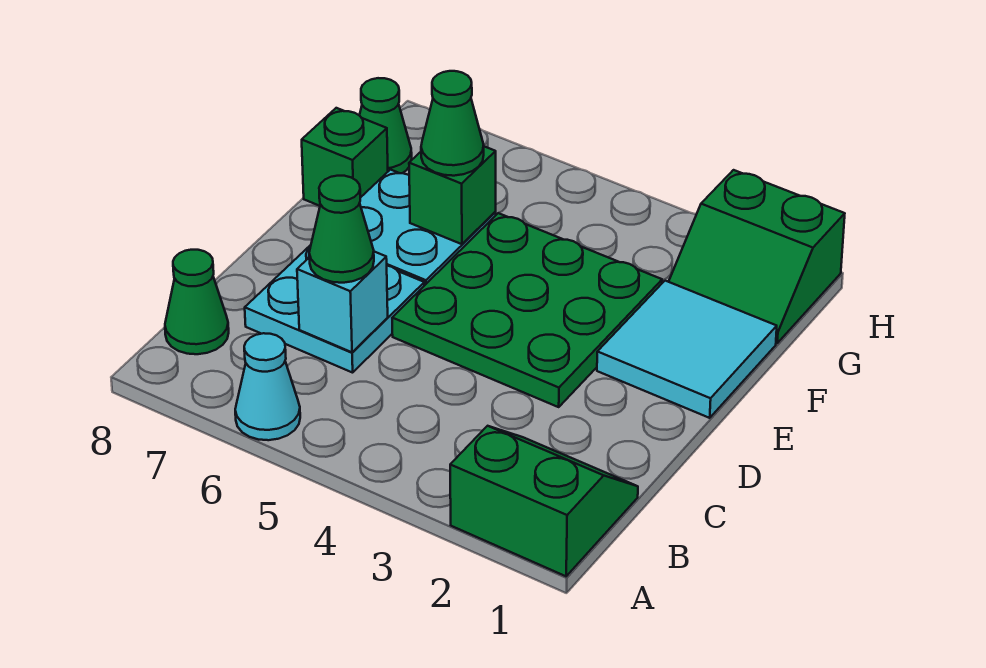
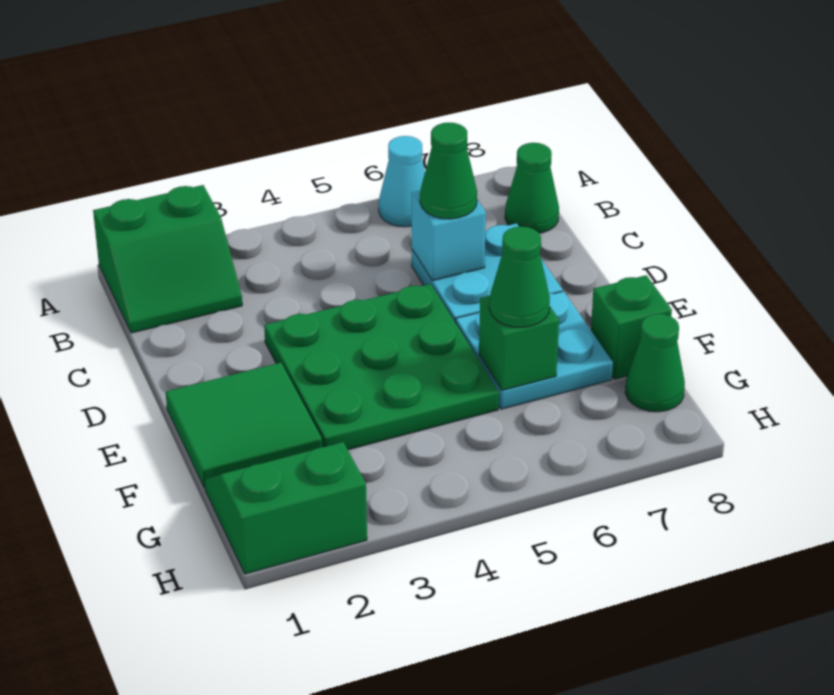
cyan 2x2 tile [597,281,777,418] -> green 2x2 tile [166,363,322,488]

